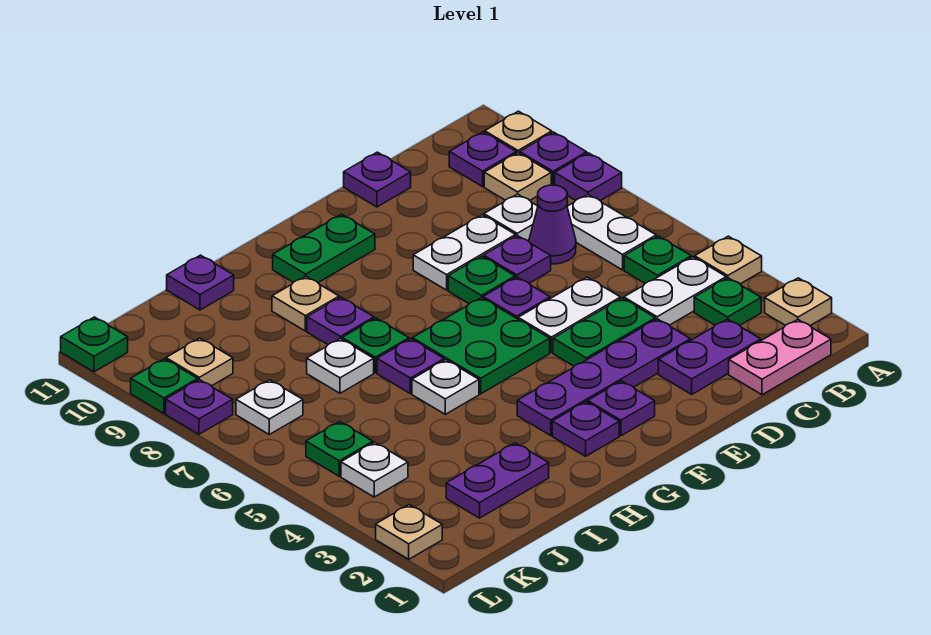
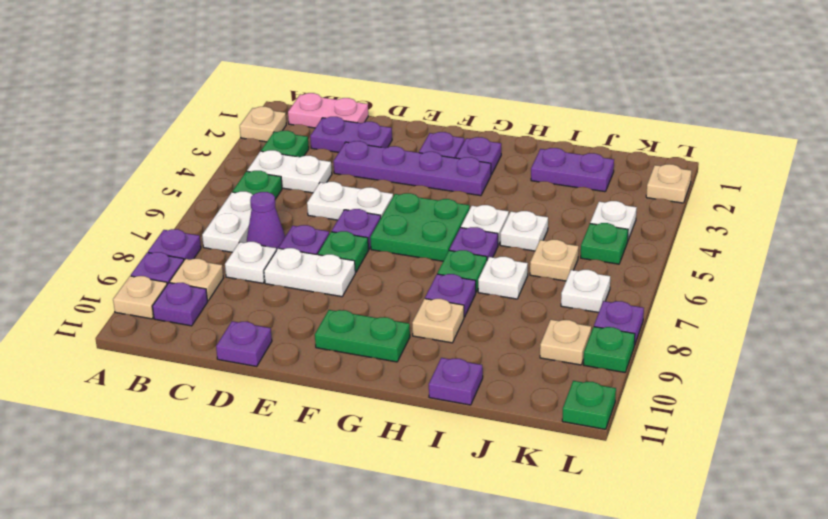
tan 1x1 plate [695,236,762,284] -> tan 1x1 plate moved to [530,240,579,281]
green 1x2 plate [553,298,655,366] -> none
none -> white 1x1 plate [500,211,548,251]

